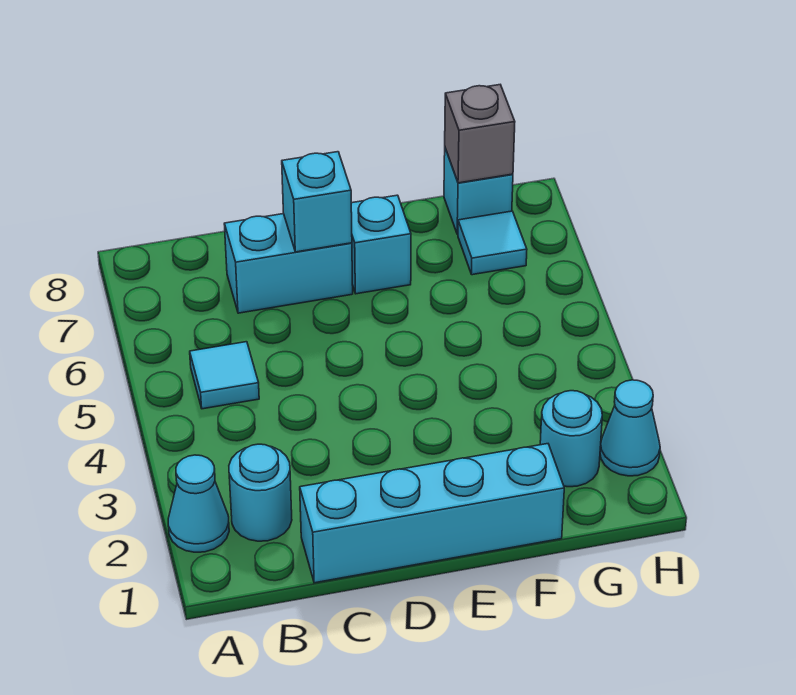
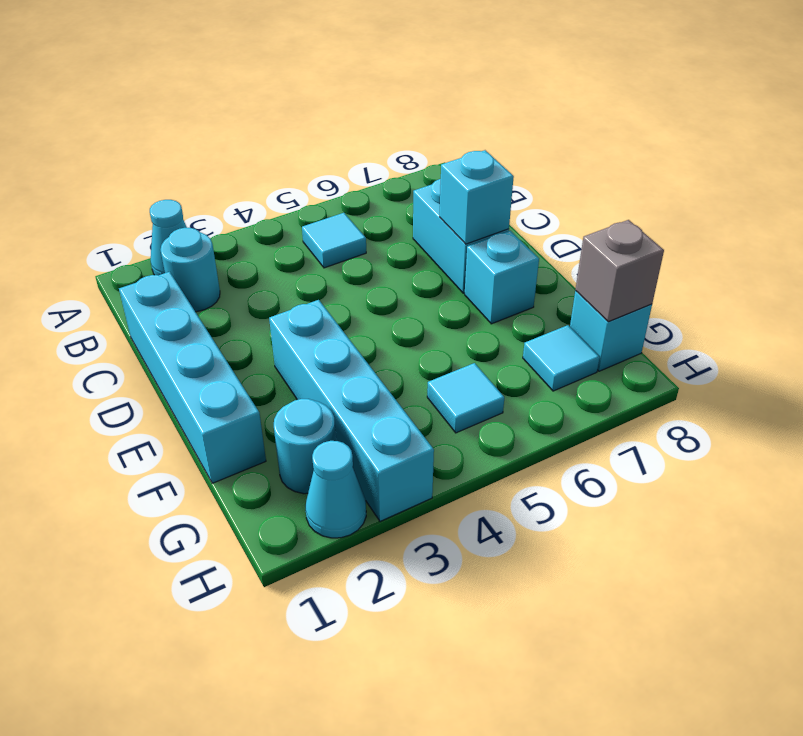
none -> cyan 1x4 brick [269,300,434,521]
none -> cyan 1x1 tile [427,363,504,433]

